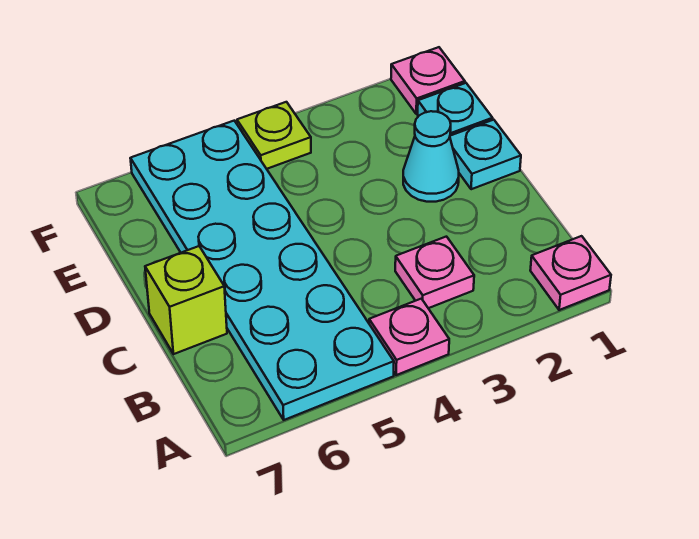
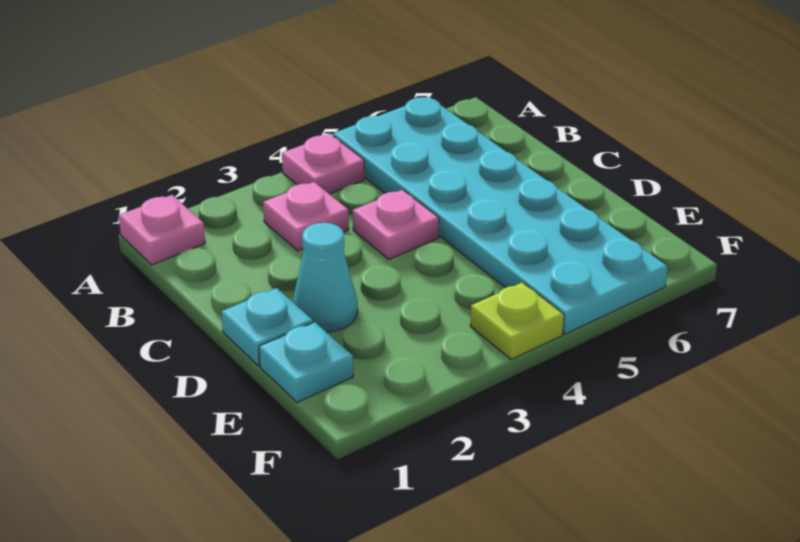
lime 1x1 brick [145,246,227,354] -> none
pink 1x1 plate [391,47,465,114] -> pink 1x1 plate moved to [353,190,439,259]

